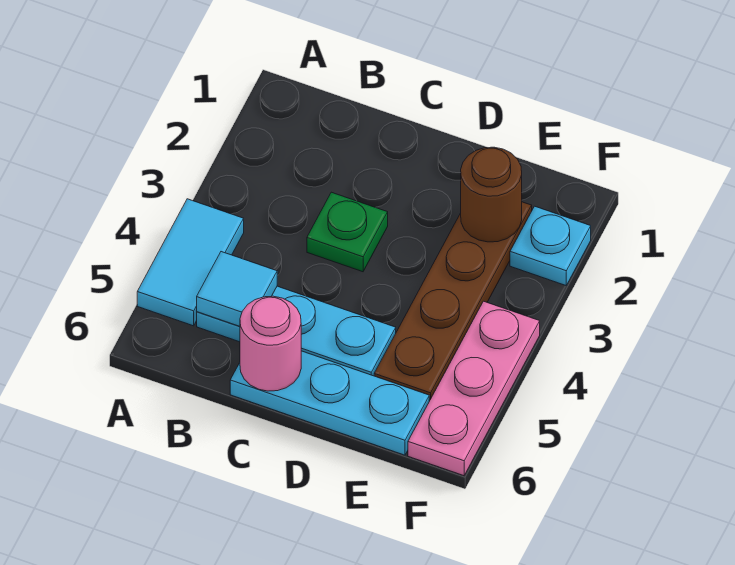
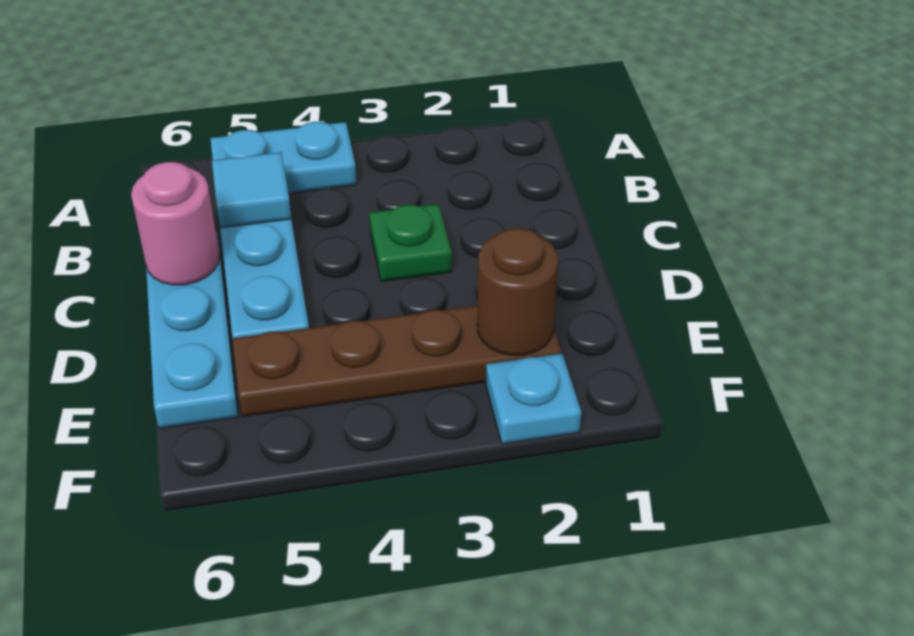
cyan 1x2 tile [137,199,244,326] -> cyan 1x2 plate [210,122,357,193]
pink 1x3 plate [408,301,540,476] -> none

